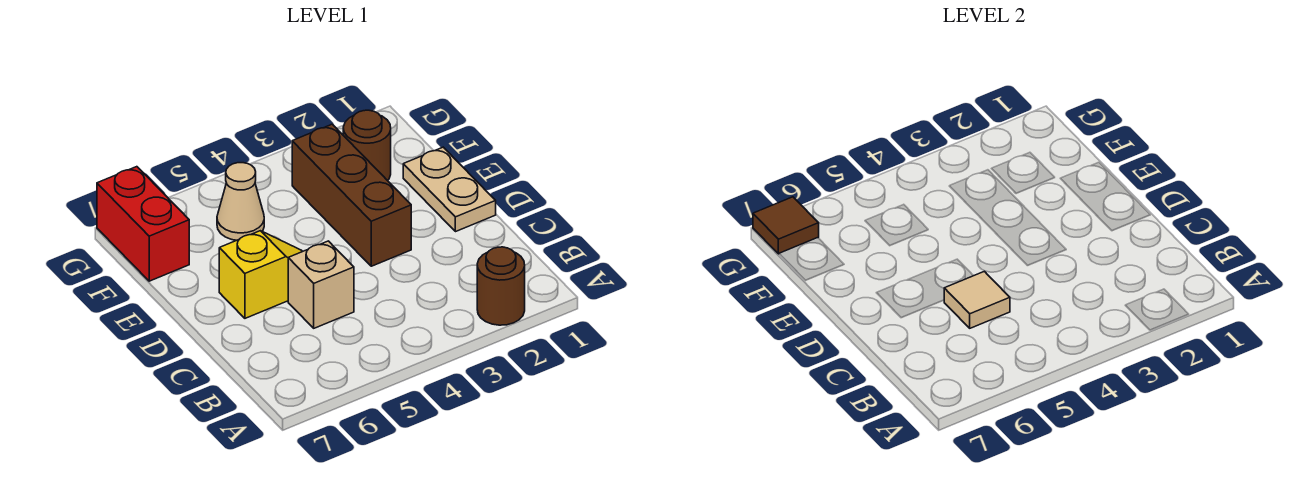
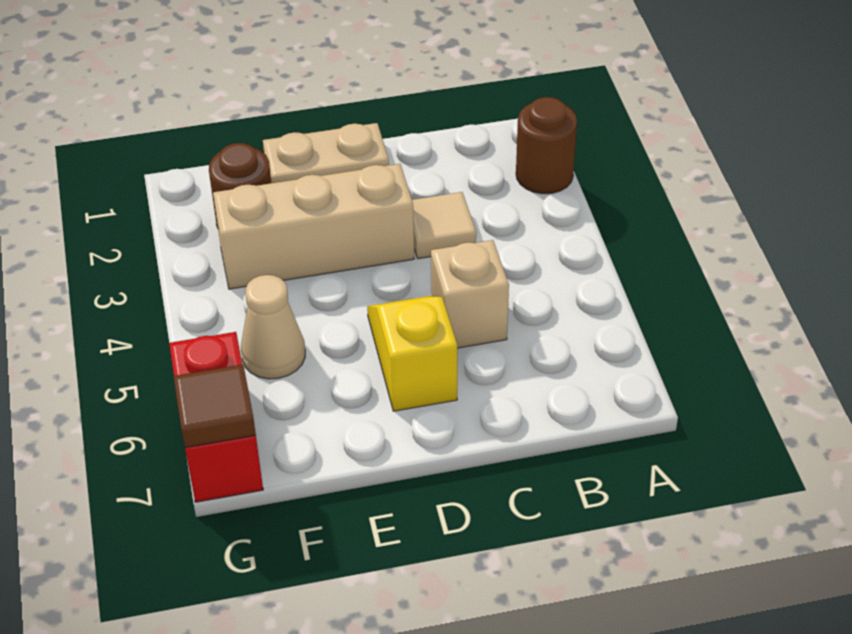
tan 1x1 tile [944,271,1010,328] -> tan 1x1 tile moved to [412,192,476,259]
brown 1x3 brick [292,124,411,266] -> tan 1x3 brick [213,164,414,289]
red 1x2 brick [97,167,189,281] -> red 1x2 brick turned to [169,332,263,502]

